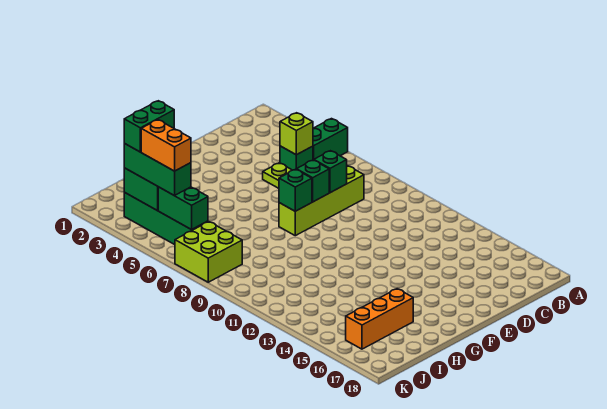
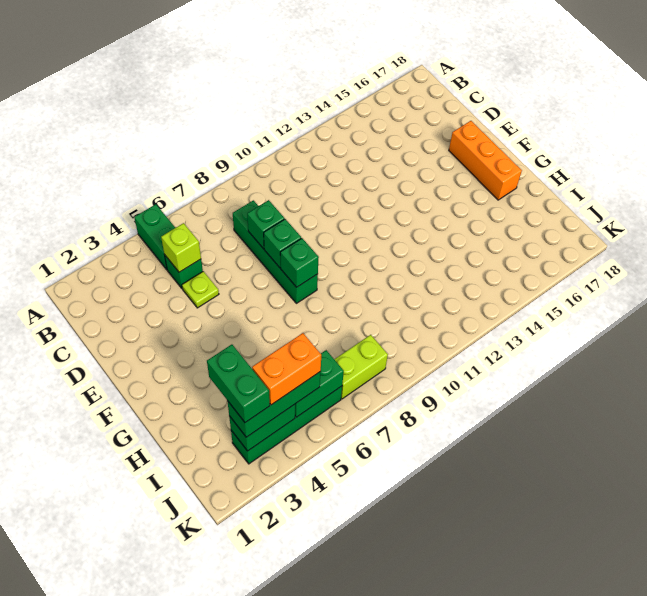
lime 1x4 brick [279,166,364,236] -> green 1x4 brick [233,200,318,303]
orange 1x3 brick [346,289,413,349] -> orange 1x3 brick moved to [449,121,522,200]
lime 2x2 brick [175,222,242,282] -> lime 1x2 brick [334,335,388,399]

